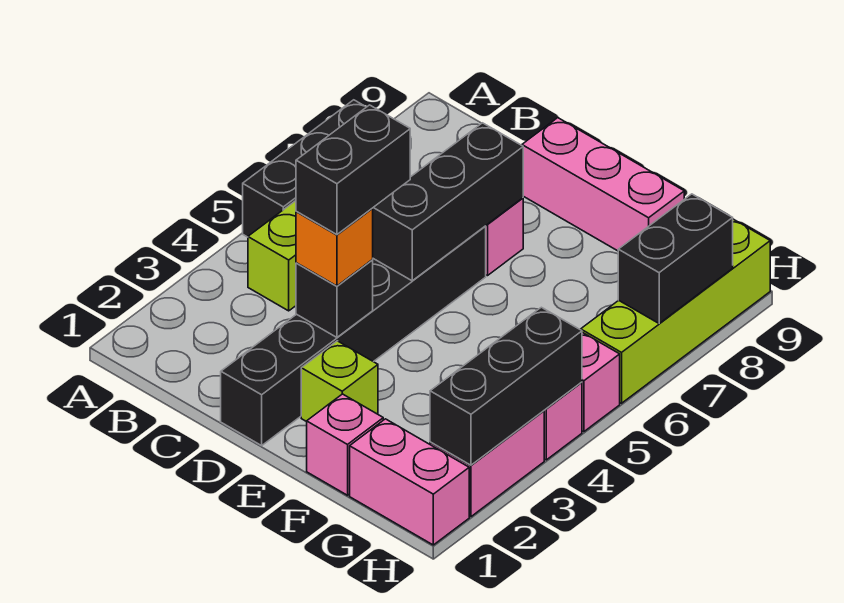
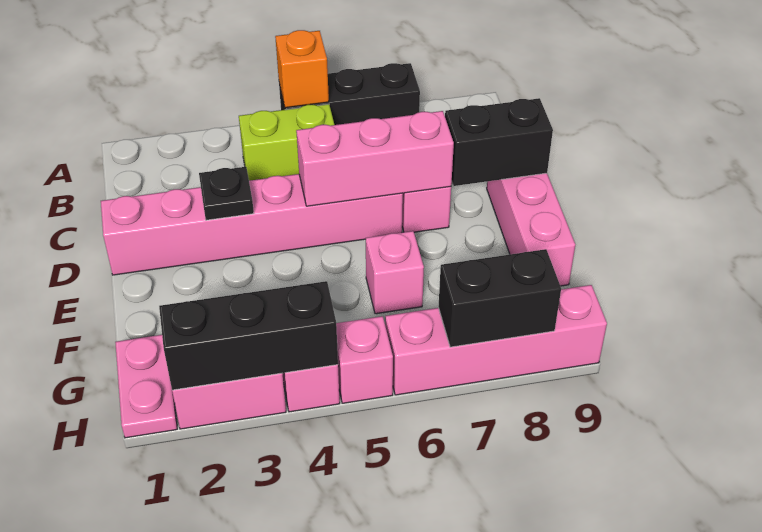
black 1x6 brick [221,226,486,446] -> pink 1x6 brick [101,174,403,275]
black 1x1 brick [296,260,373,337] -> black 1x1 plate [199,167,254,220]
orange 1x1 brick [296,209,373,286] -> orange 1x1 brick moved to [275,30,329,108]
black 1x2 brick [296,105,410,235] -> black 1x2 brick moved to [445,98,553,186]
black 1x3 brick [372,123,523,281] -> pink 1x3 brick [296,111,454,206]
lime 1x1 brick [301,341,378,422] -> none
pink 1x1 brick [307,394,383,495] -> pink 1x1 brick moved to [366,231,424,314]
pink 1x2 brick [350,419,469,545] -> pink 1x2 plate [115,335,177,438]
lime 1x4 brick [581,219,770,403] -> pink 1x4 brick [385,285,607,395]

